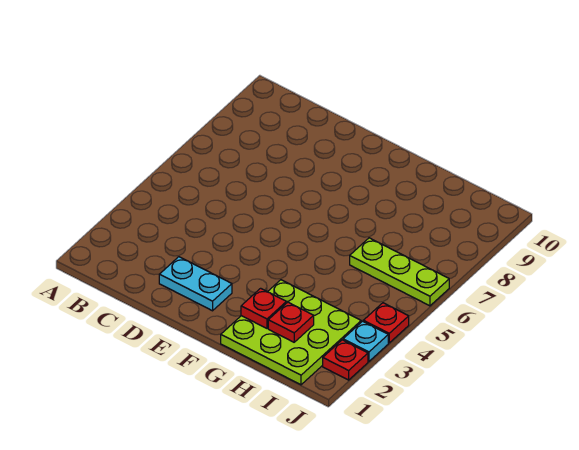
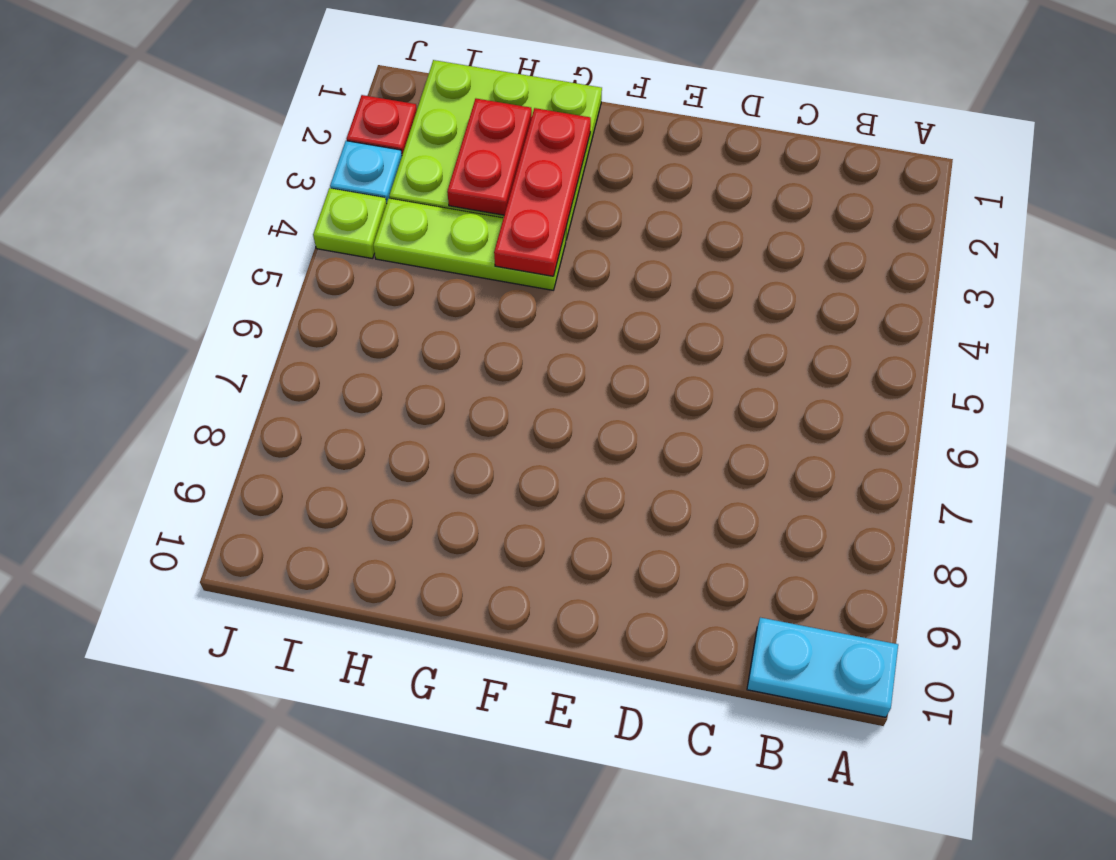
cyan 1x2 plate [159,257,232,311] -> cyan 1x2 plate moved to [747,618,898,717]
red 1x1 plate [241,288,286,328] -> red 1x3 plate [494,108,591,276]
red 1x1 plate [268,302,314,342] -> red 1x2 plate [447,99,532,215]
lime 1x3 plate [350,238,449,306] -> lime 1x3 plate moved to [373,198,566,290]
red 1x1 plate [363,303,409,343] -> lime 1x1 plate [313,188,387,259]

